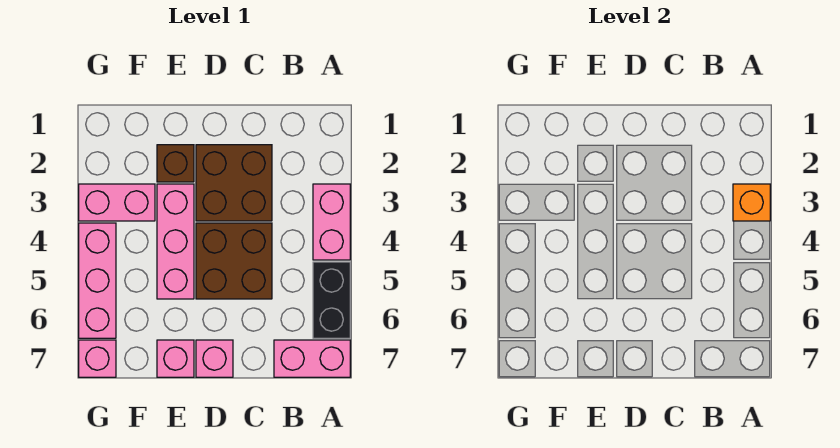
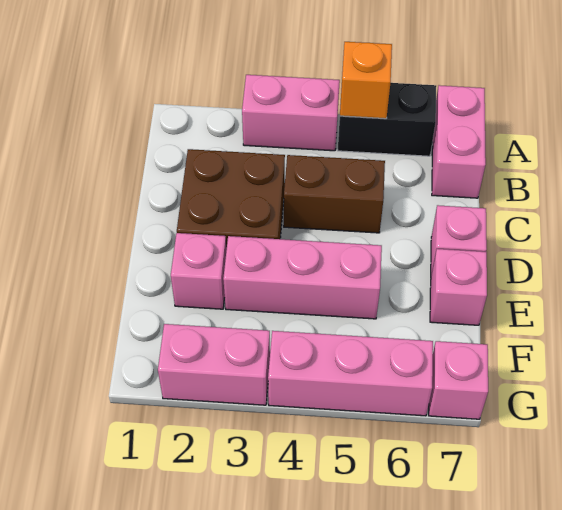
orange 1x1 brick [733,184,770,221] -> orange 1x1 brick moved to [340,42,392,119]
brown 2x2 brick [196,223,272,299] -> brown 1x2 brick [284,155,385,233]
brown 1x1 brick [157,145,194,182] -> pink 1x1 brick [171,233,227,309]
pink 1x2 brick [79,184,155,221] -> pink 1x2 brick turned to [158,324,270,405]

